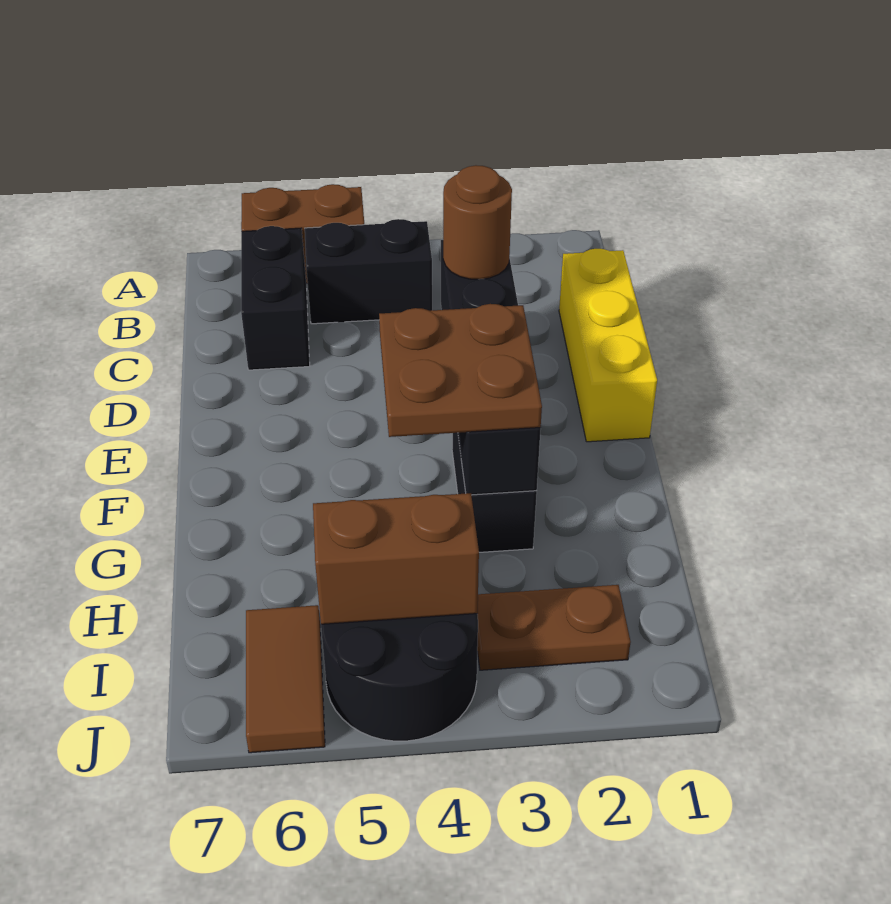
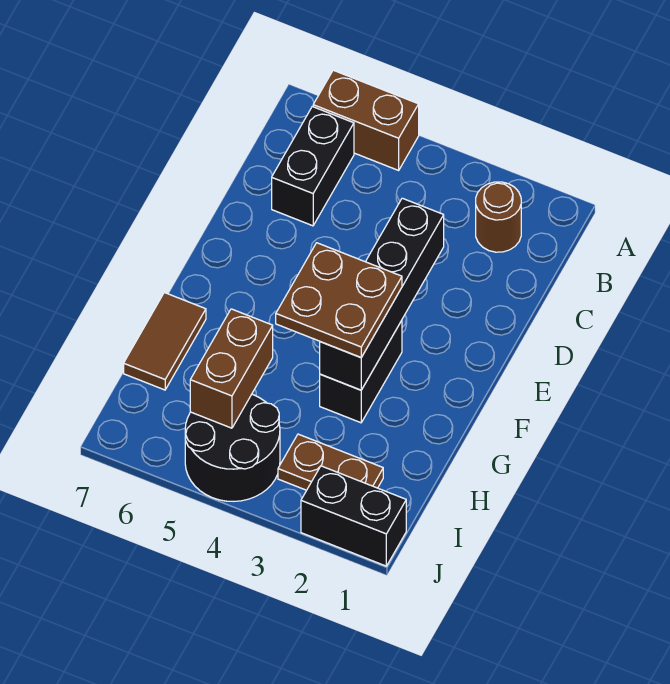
black 1x2 brick [305,219,432,324] -> black 1x2 brick moved to [301,466,406,566]
yellow 1x3 brick [559,249,657,442] -> none
brown 1x1 round brick [443,165,512,279] -> brown 1x1 round brick moved to [476,182,521,252]
brown 1x2 brick [313,493,479,624] -> brown 1x2 brick turned to [190,309,273,428]
brown 1x2 tile [246,605,325,753] -> brown 1x2 tile moved to [124,293,206,390]

